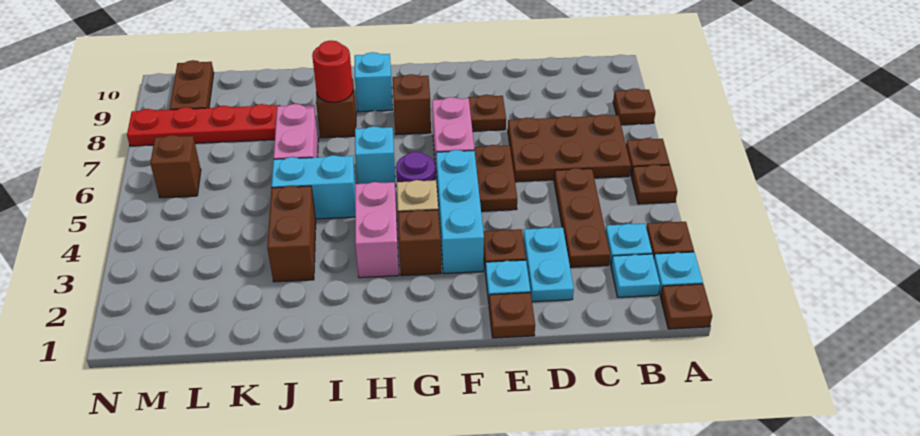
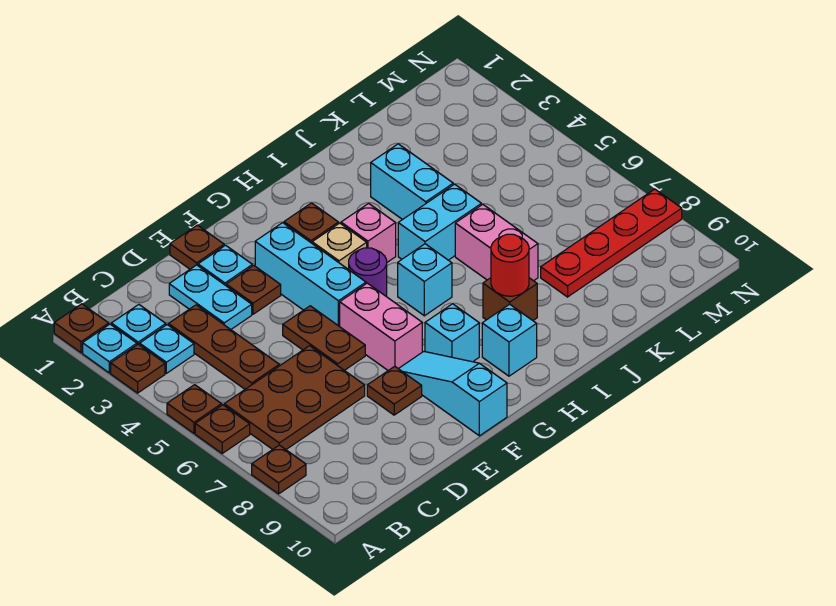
none -> cyan 1x3 slope [399,352,507,436]
brown 1x1 brick [393,74,431,135] -> cyan 1x1 brick [425,304,479,362]
pink 1x2 brick [355,182,399,278] -> pink 1x1 brick [341,203,396,262]
brown 1x2 brick [267,186,316,282] -> cyan 1x2 brick [371,144,453,220]
brown 1x1 brick [150,135,201,198] -> none
brown 1x2 plate [170,60,214,110] -> none

